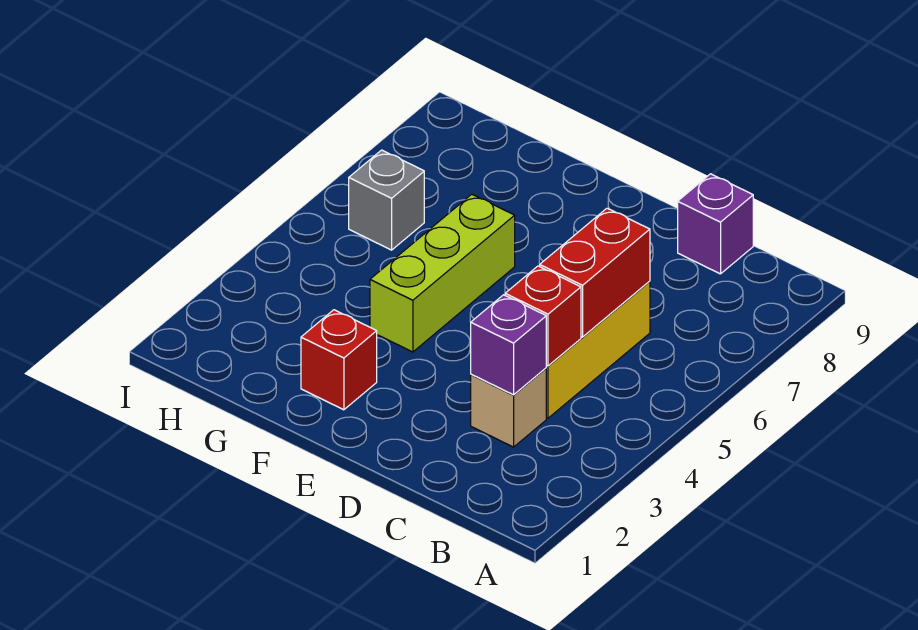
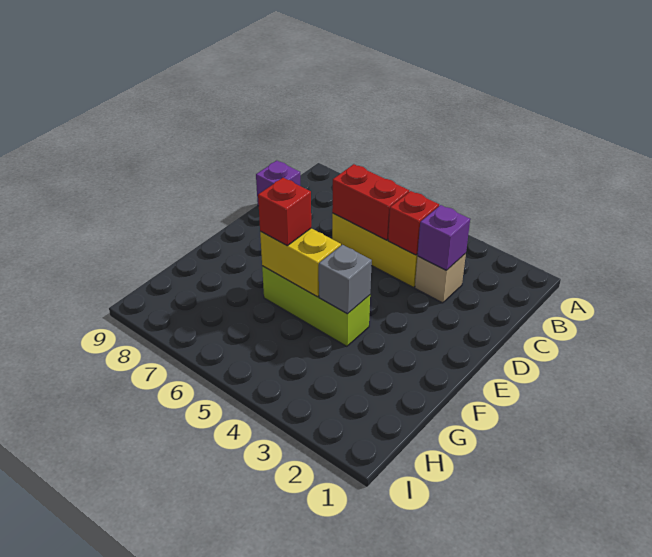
red 1x1 brick [301,310,377,410] -> red 1x1 brick moved to [258,178,311,246]
none -> yellow 1x2 brick [260,228,341,297]
grey 1x1 brick [349,150,424,250] -> grey 1x1 brick moved to [319,245,372,314]

